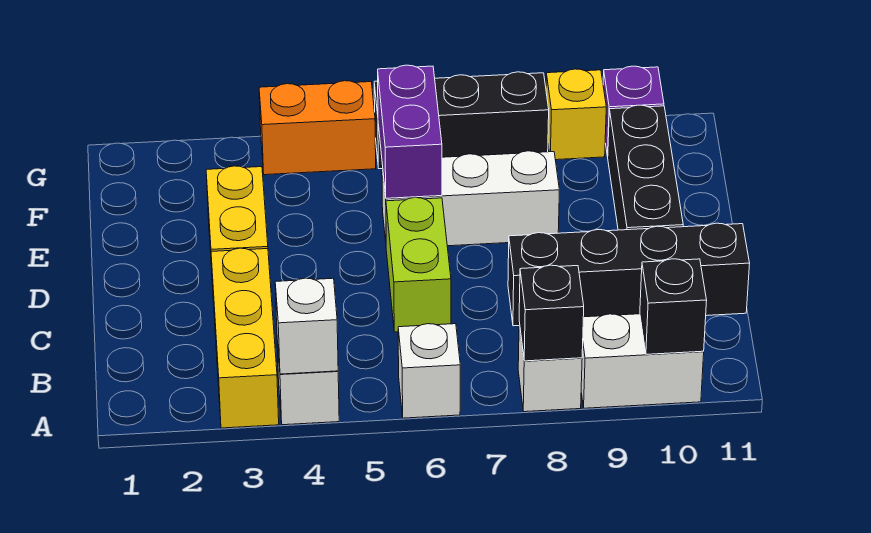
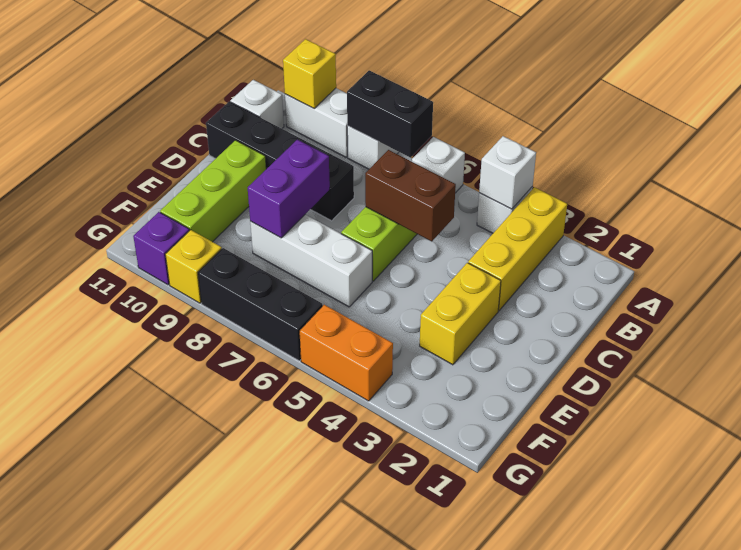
black 1x1 brick [519,265,584,361] -> black 1x2 brick [347,70,433,158]
black 1x1 brick [640,259,707,354] -> yellow 1x1 brick [283,39,336,108]
none -> white 1x1 brick [230,80,284,129]
none -> brown 1x2 brick [365,150,456,241]
black 1x3 brick [608,105,683,230] -> lime 1x3 brick [160,140,266,242]
purple 1x2 brick [378,65,442,198] -> purple 1x2 brick moved to [248,140,330,238]

